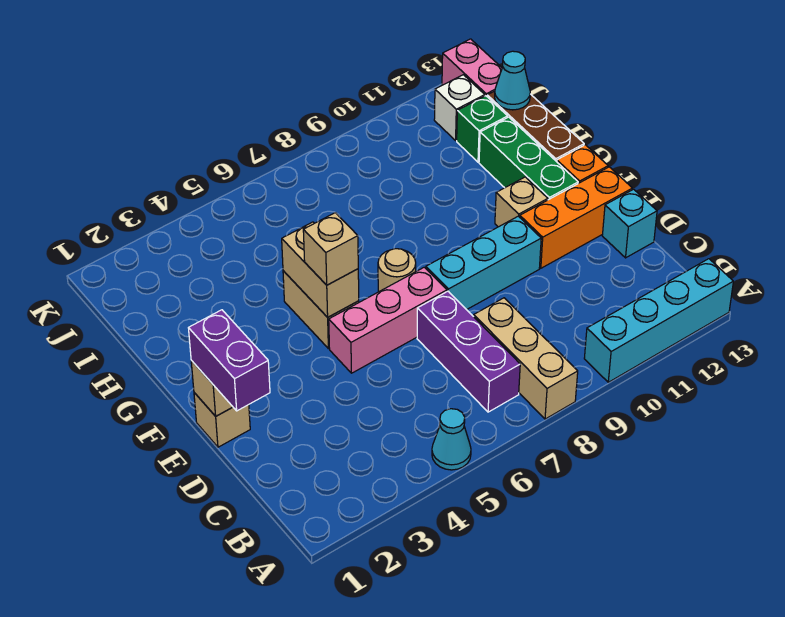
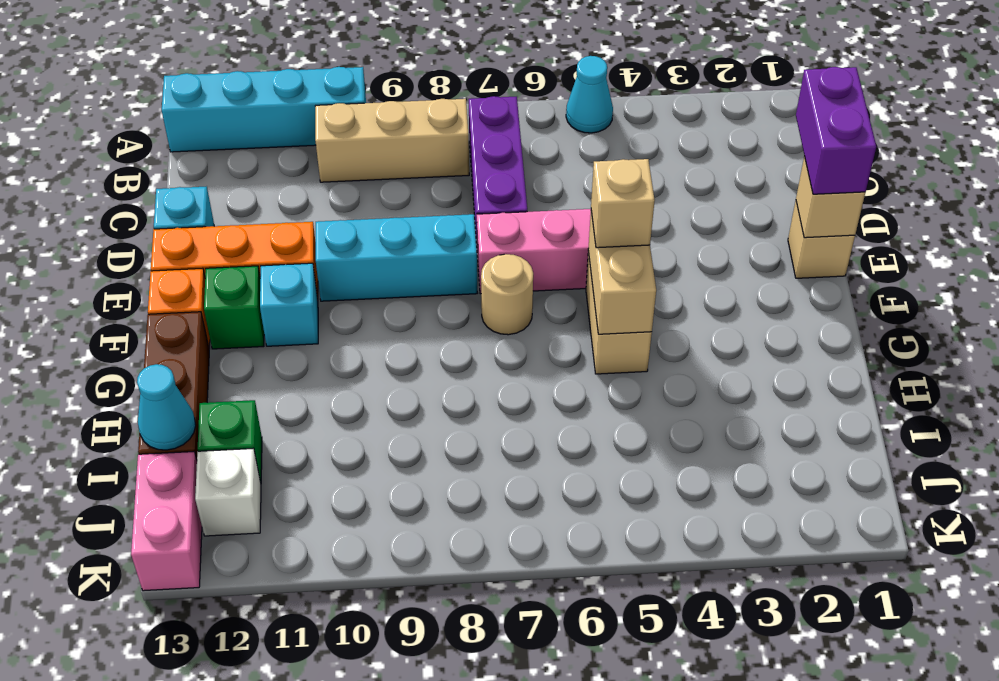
tan 1x3 brick [474,298,578,419] -> tan 1x3 brick turned to [315,99,469,182]
tan 1x1 brick [495,177,548,227] -> cyan 1x1 brick [260,263,318,346]
green 1x3 brick [479,117,578,200] -> green 1x1 brick [204,266,264,349]

